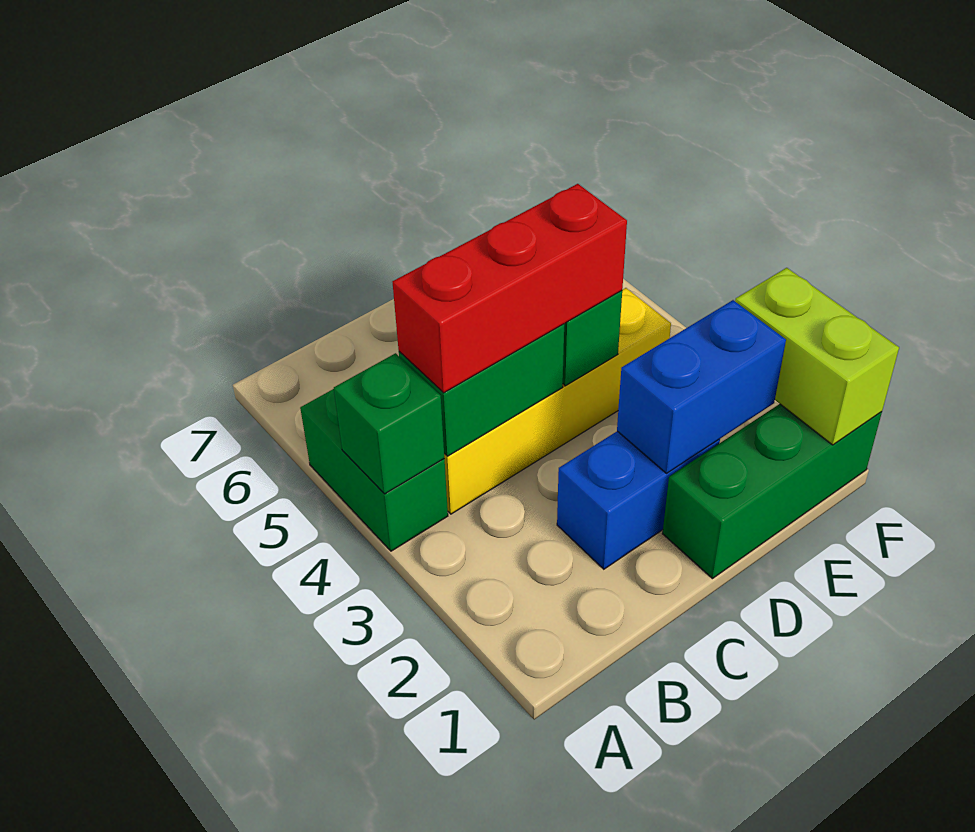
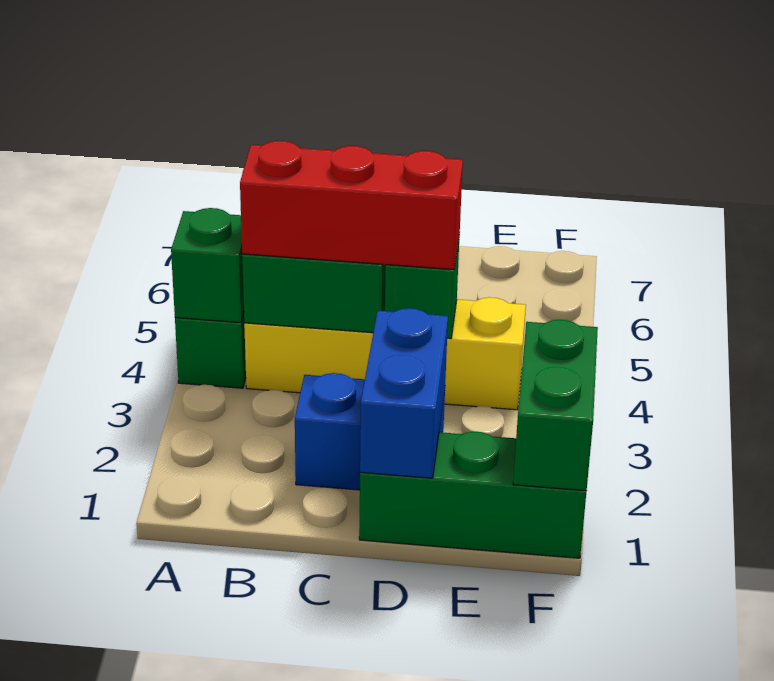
blue 1x2 brick [617,300,786,473] -> blue 1x2 brick turned to [360,308,448,478]
lime 1x2 brick [735,268,899,445] -> green 1x2 brick [513,320,598,491]

